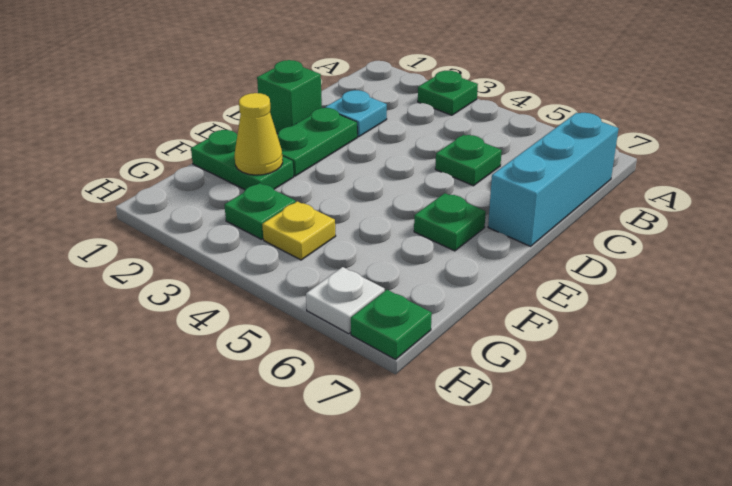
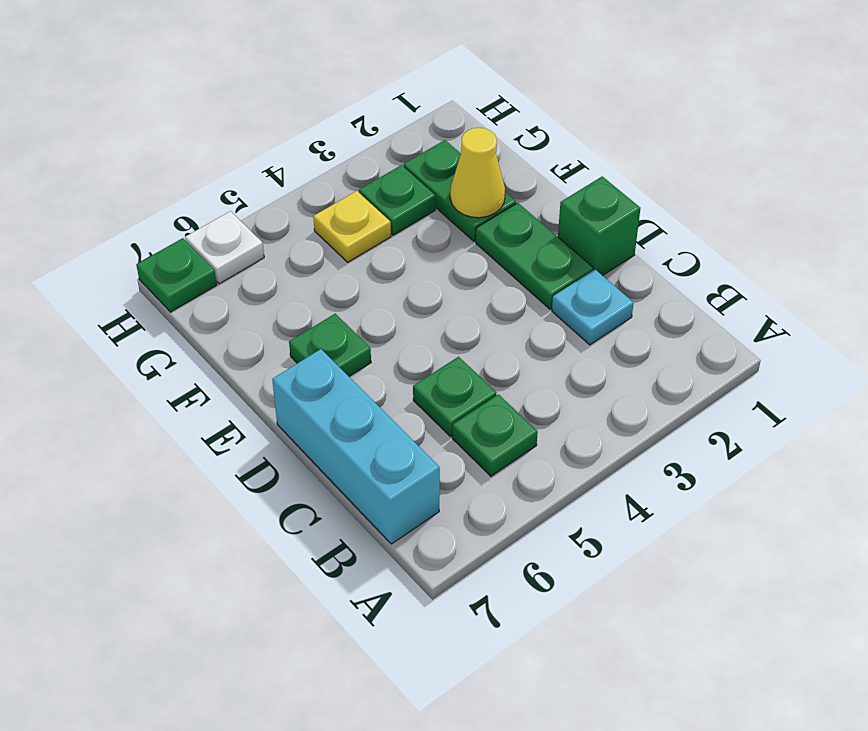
green 1x1 plate [418,71,478,115] -> green 1x1 plate moved to [452,394,538,476]
green 1x2 plate [191,130,294,190] -> green 1x2 plate turned to [404,140,516,241]

